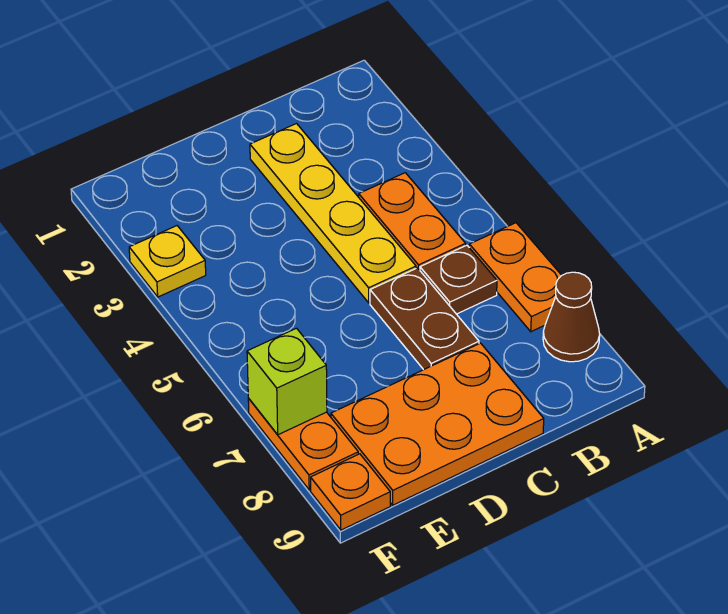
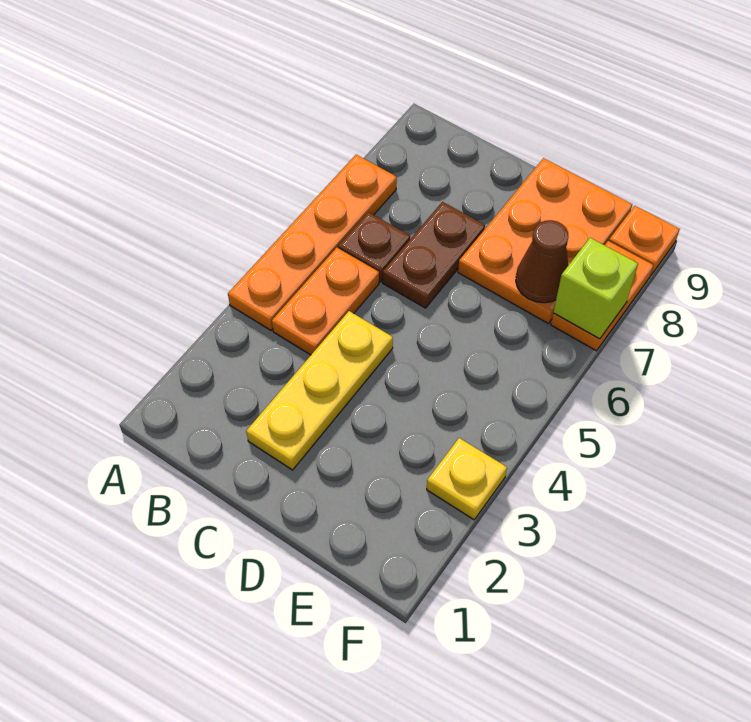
orange 1x2 plate [469,223,562,332] -> orange 1x4 plate [228,155,397,330]
brown 1x1 cone [543,272,600,362] -> brown 1x1 cone moved to [516,220,568,303]
yellow 1x4 plate [250,124,416,303] -> yellow 1x3 plate [246,311,393,470]
orange 2x3 plate [331,343,544,505] -> orange 2x3 plate turned to [458,158,632,323]

